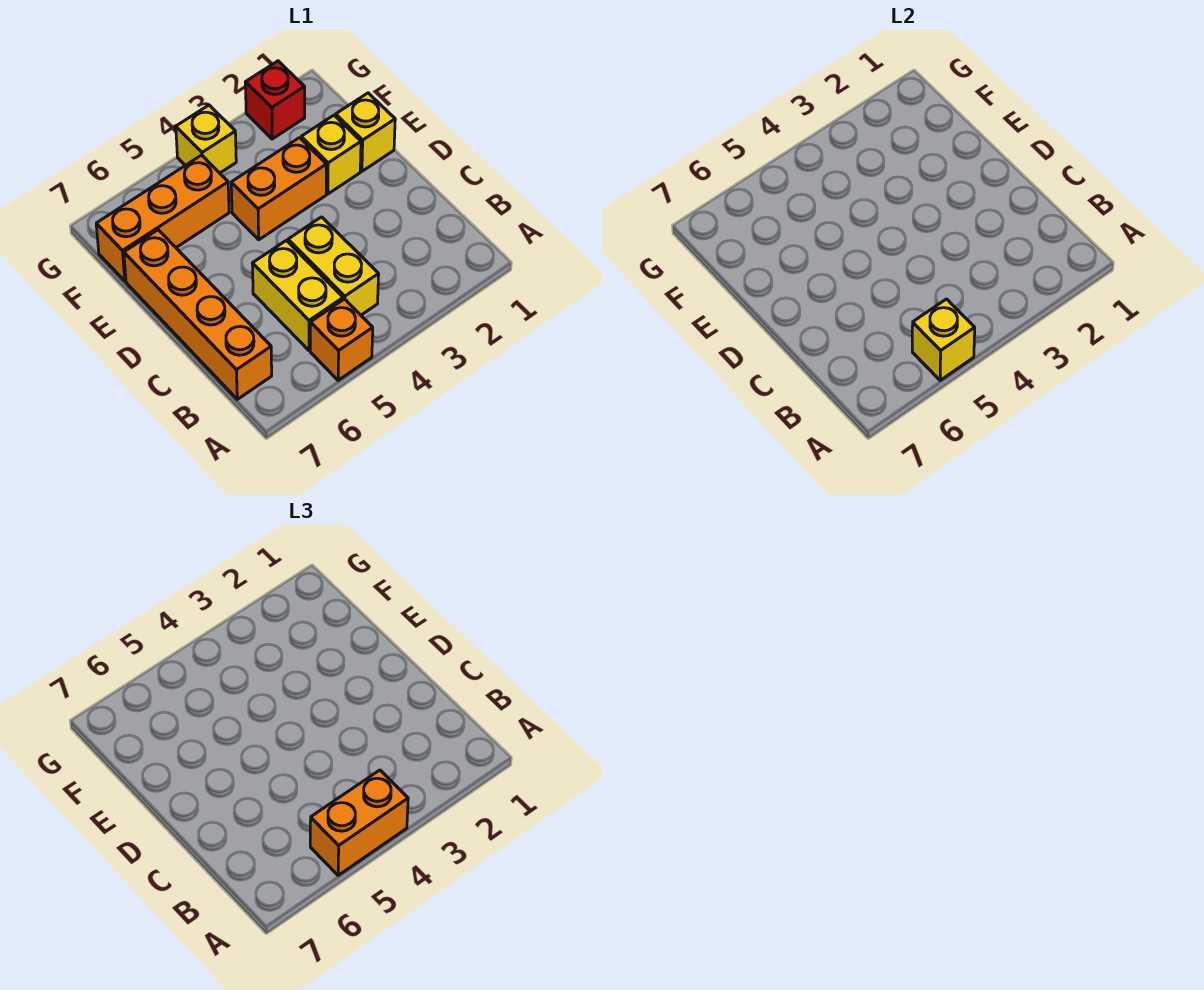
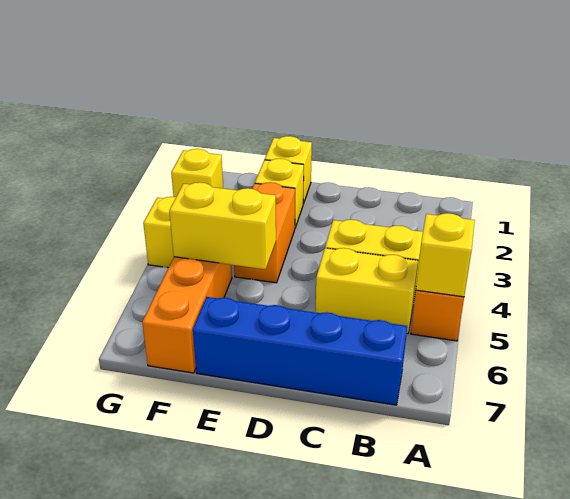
orange 1x2 brick [310,770,408,875] -> none
orange 1x4 brick [124,230,272,399] -> blue 1x4 brick [193,297,407,405]
none -> yellow 1x2 brick [169,182,276,269]
red 1x1 brick [245,61,305,139] -> yellow 1x1 brick [171,149,223,197]

